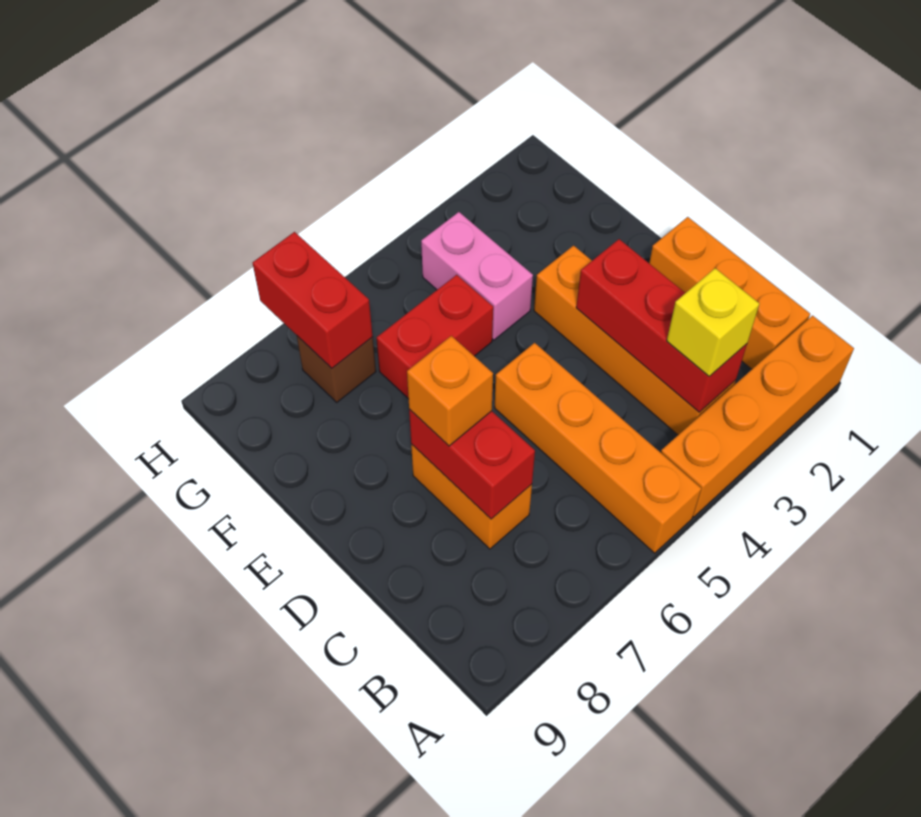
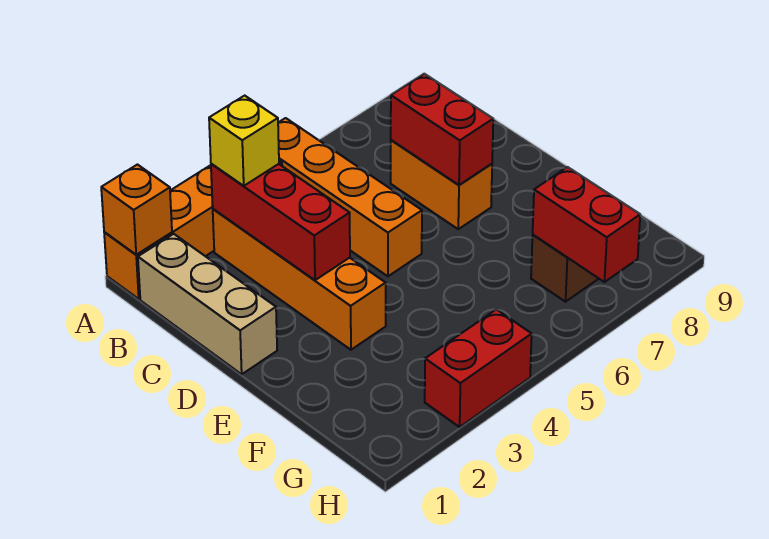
orange 1x3 brick [649,217,810,369] -> tan 1x3 brick [138,234,277,374]
orange 1x1 brick [407,336,493,446] -> orange 1x1 brick moved to [101,165,172,255]
pink 1x2 brick [421,212,533,340] -> none
red 1x2 brick [377,275,493,399] -> red 1x2 brick moved to [425,309,532,427]

